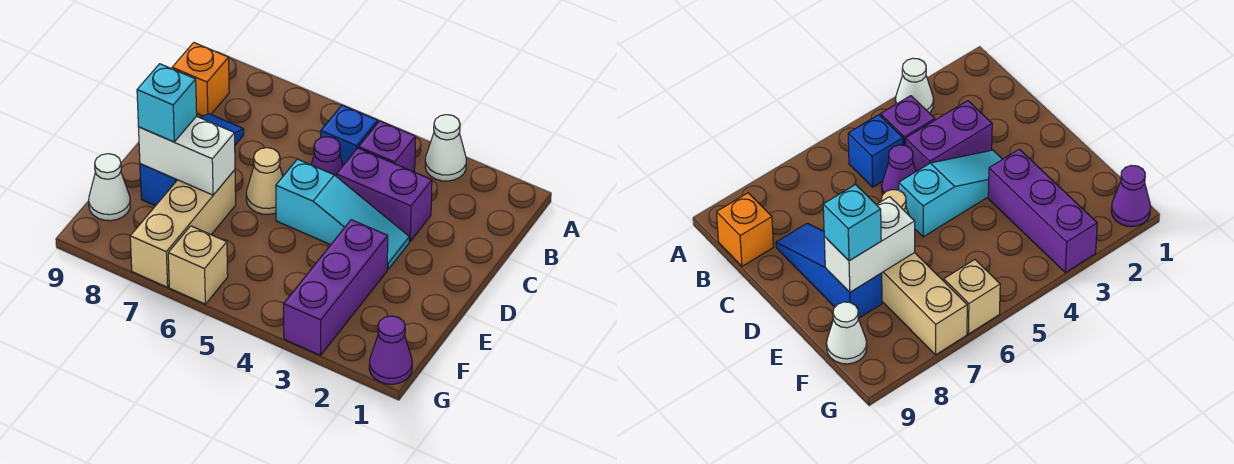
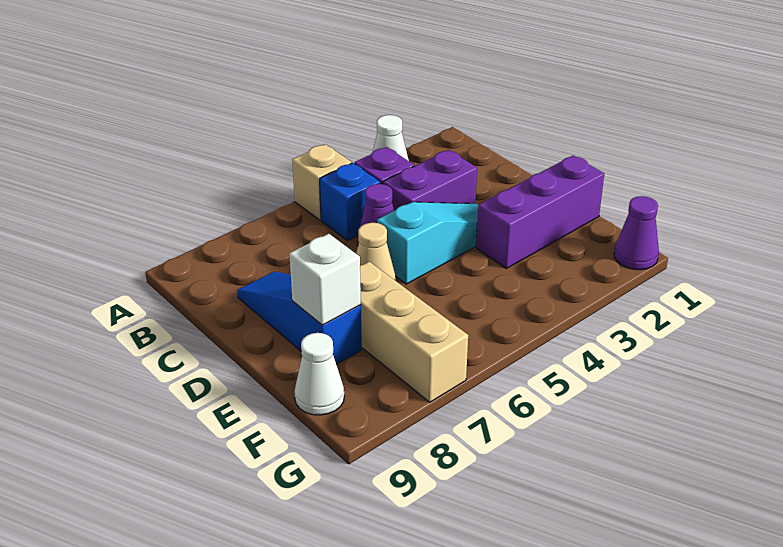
orange 1x1 brick [172,43,229,116] -> none
purple 1x3 brick [284,220,388,355] -> purple 1x3 brick turned to [476,156,604,268]
white 1x2 brick [139,116,235,195] -> white 1x1 brick [289,234,361,325]
cyan 1x1 brick [137,64,197,142] -> none
tan 1x1 brick [168,226,228,304] -> tan 1x1 brick moved to [292,144,352,220]

